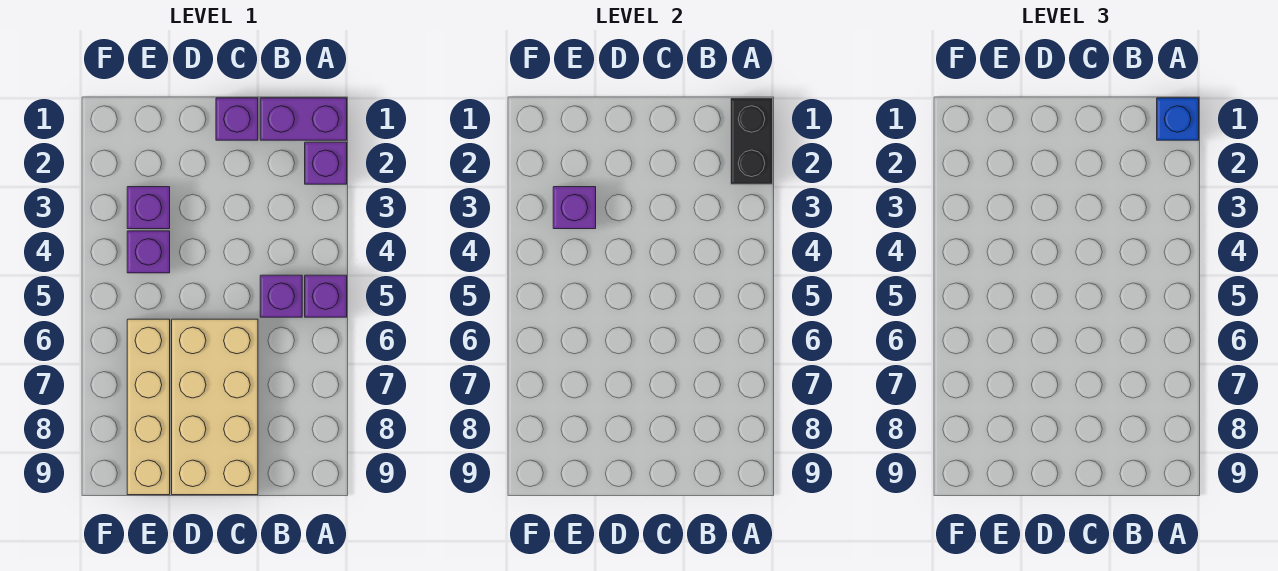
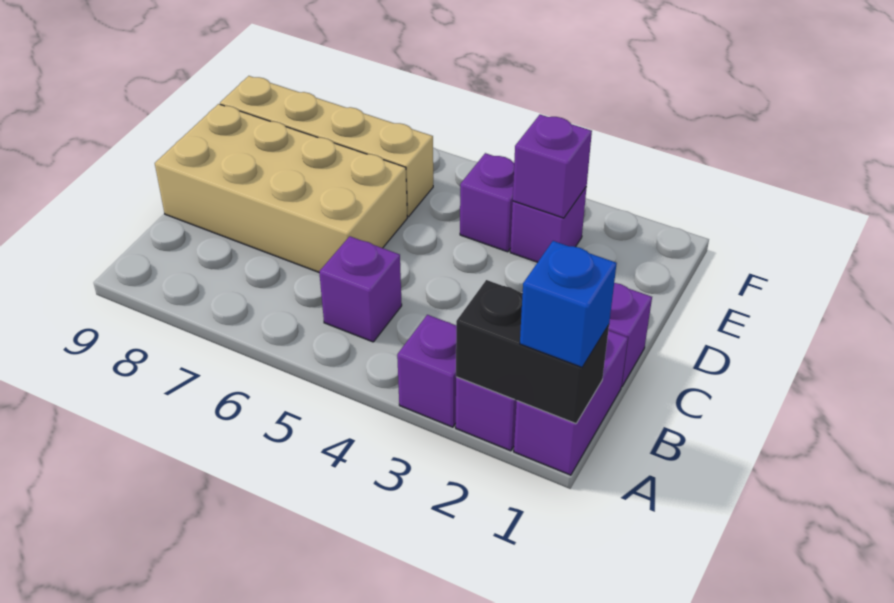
purple 1x1 brick [305,275,347,317] -> purple 1x1 brick moved to [397,315,456,427]

